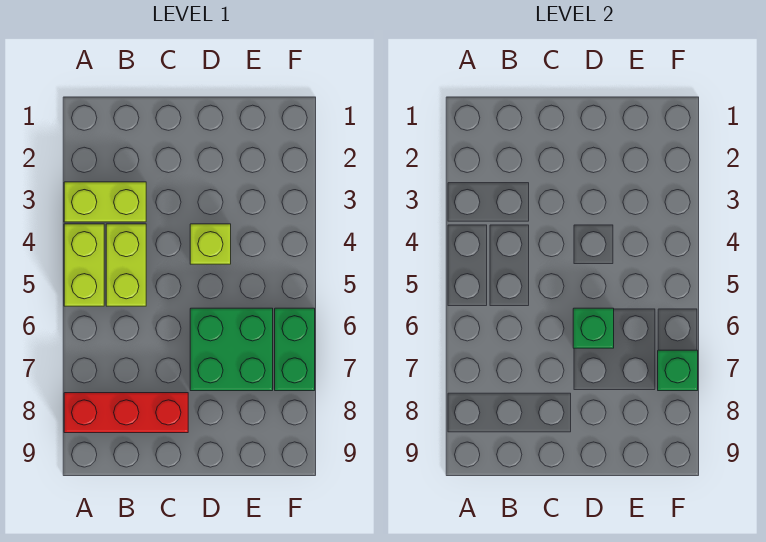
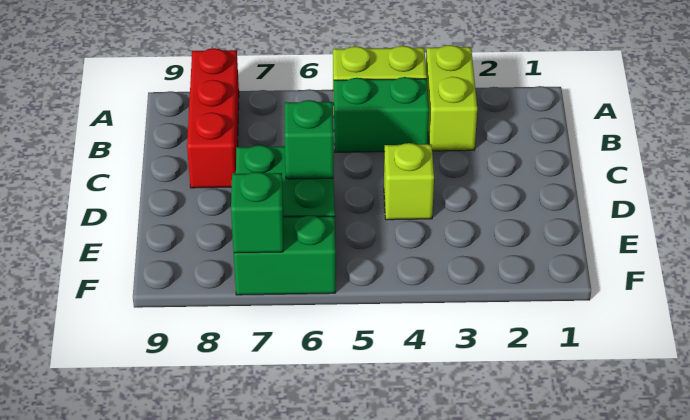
lime 1x2 brick [106,224,146,306] -> green 1x2 brick [334,77,429,152]

